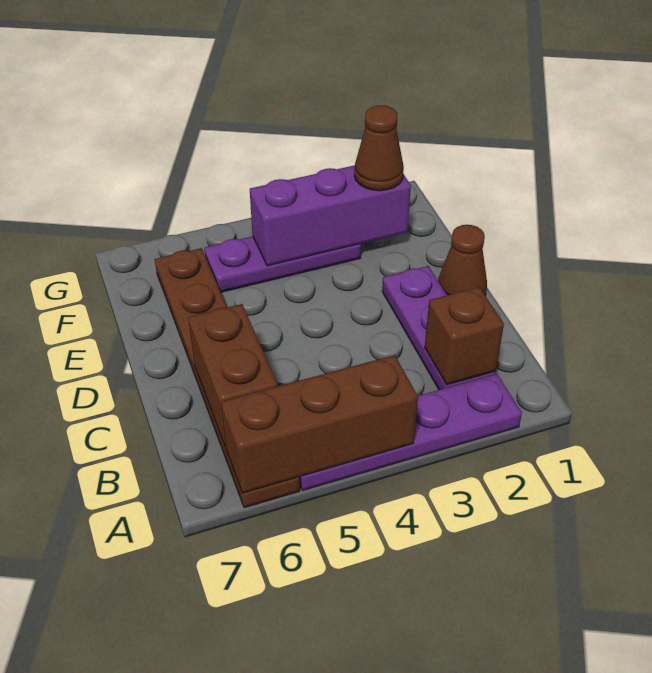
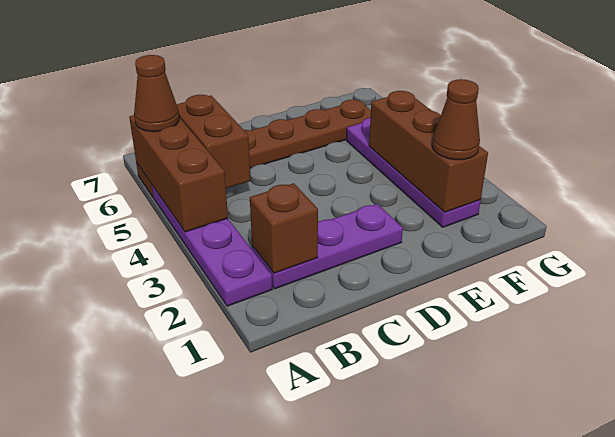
brown 1x2 brick [188,304,278,446] -> brown 1x2 brick turned to [177,95,251,188]
brown 1x1 cone [438,225,487,295] -> brown 1x1 cone moved to [134,55,179,132]
purple 1x3 brick [250,165,411,266] -> brown 1x3 brick [369,91,488,212]
purple 1x3 plate [204,236,361,292] -> purple 1x4 plate [346,118,481,227]

